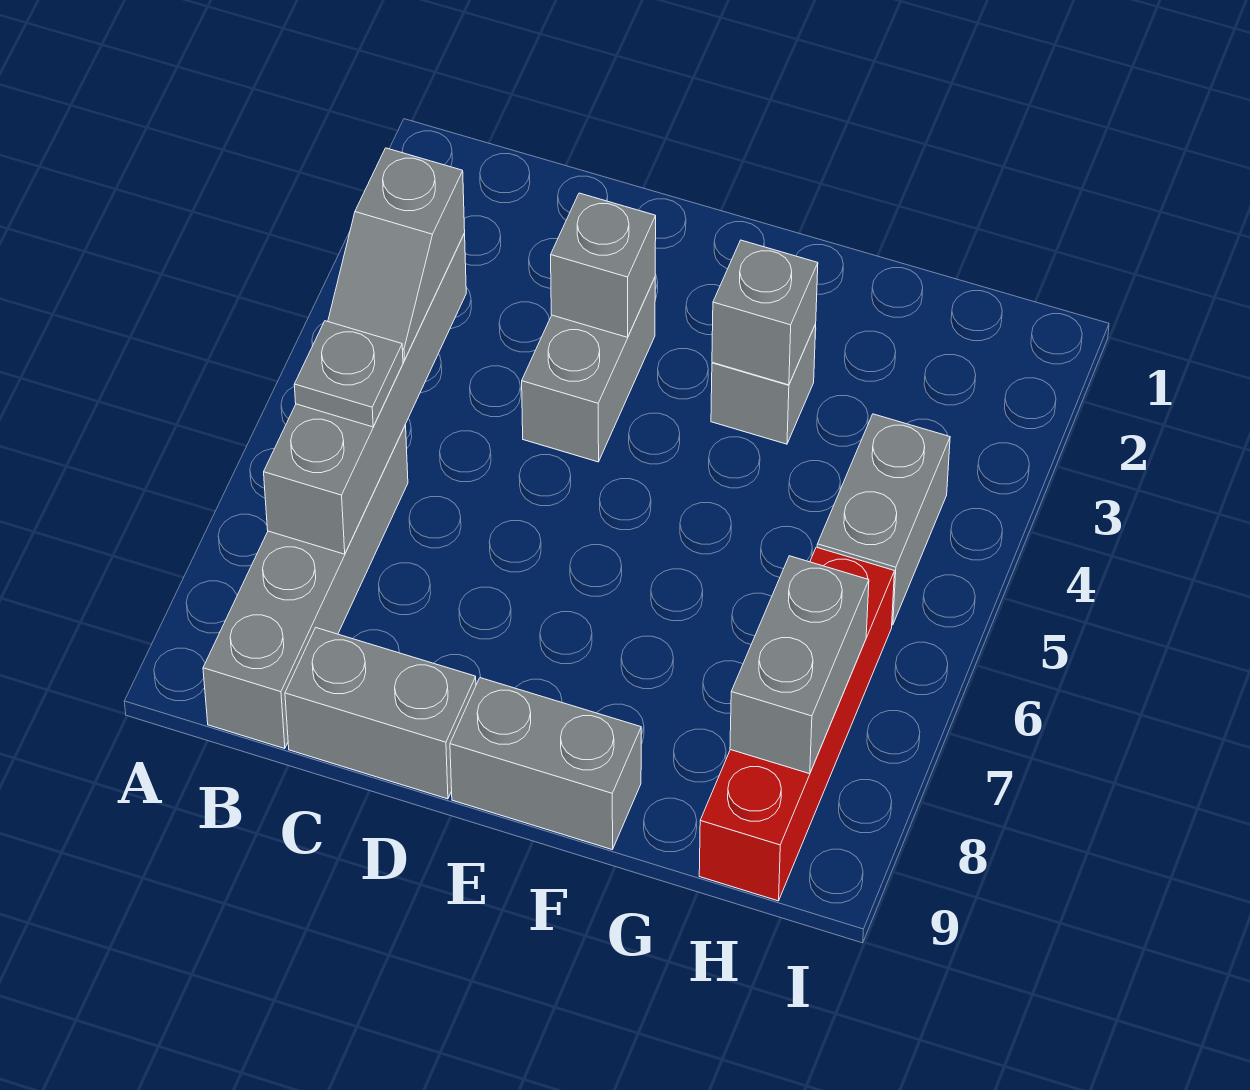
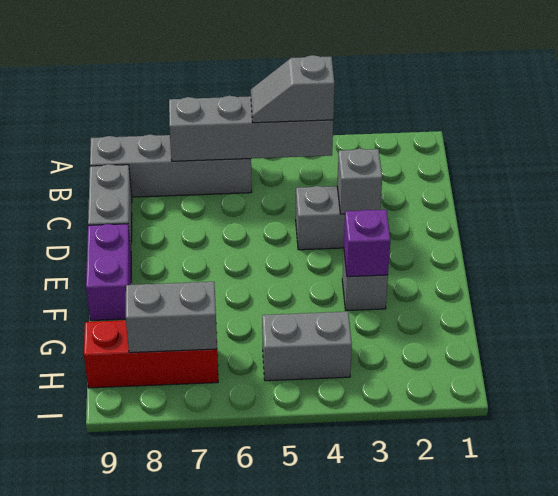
grey 1x1 plate [294,321,403,427] -> none
grey 1x2 brick [450,677,641,850] -> purple 1x2 brick [86,224,131,321]
grey 1x1 brick [712,240,818,385] -> purple 1x1 brick [344,210,390,277]
red 1x4 brick [699,547,894,901] -> red 1x3 brick [84,320,218,388]

